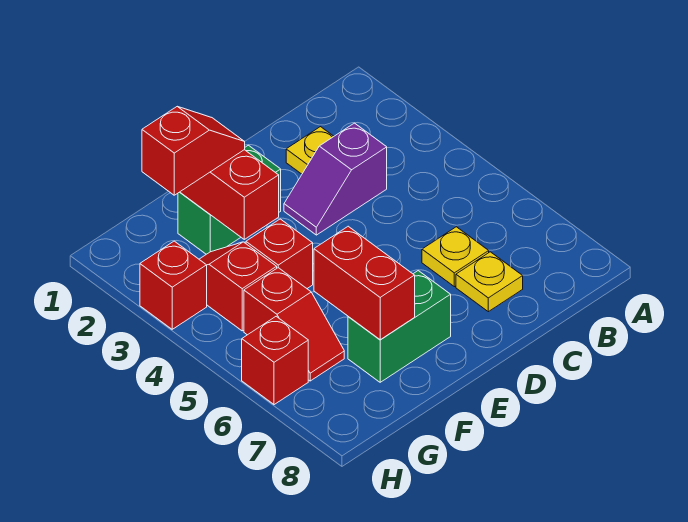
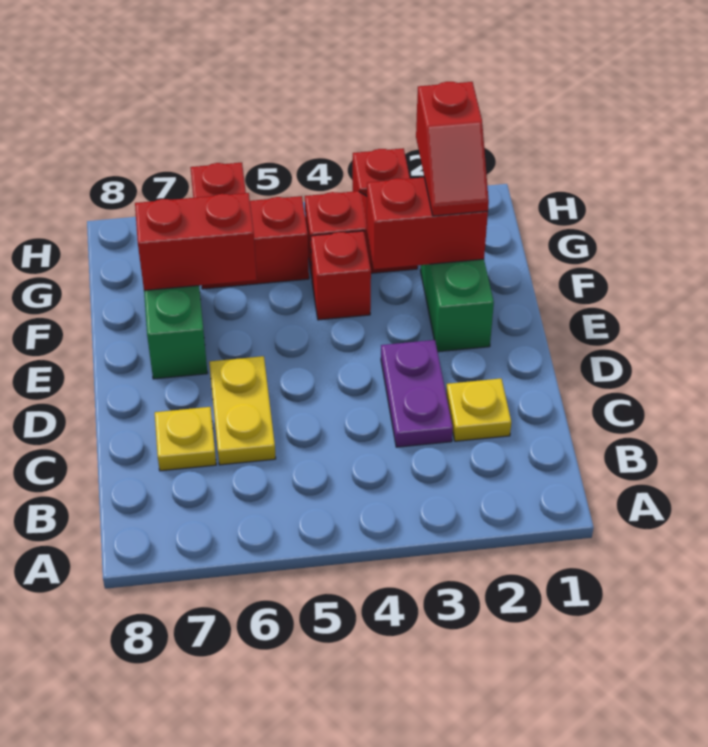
purple 1x2 slope [284,123,387,235] -> purple 1x2 plate [381,340,453,447]
yellow 1x1 plate [422,227,489,287] -> yellow 1x2 plate [209,356,276,465]

